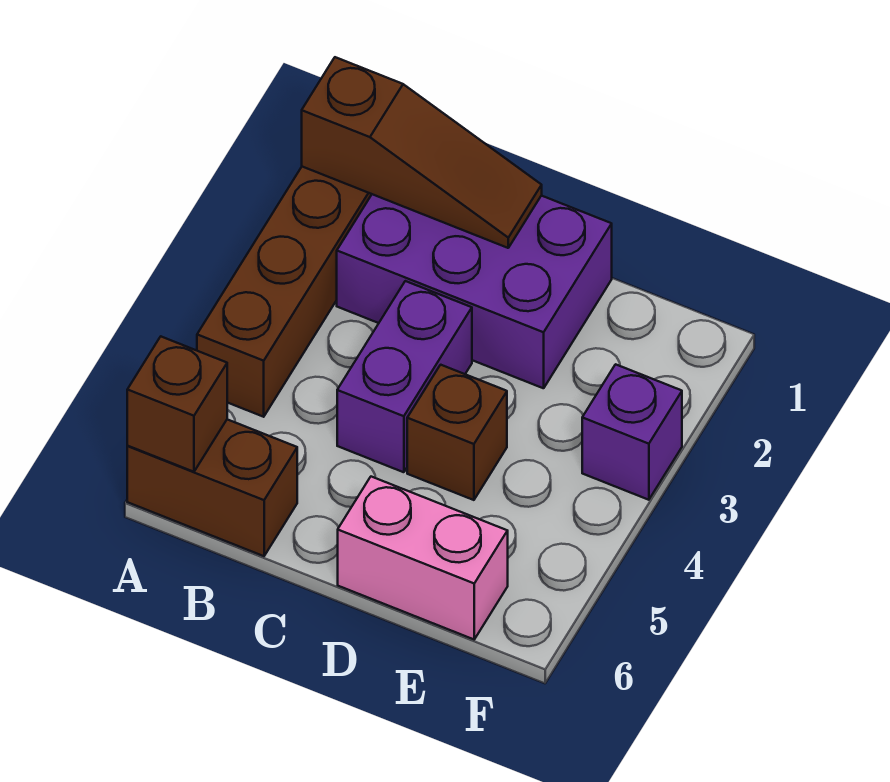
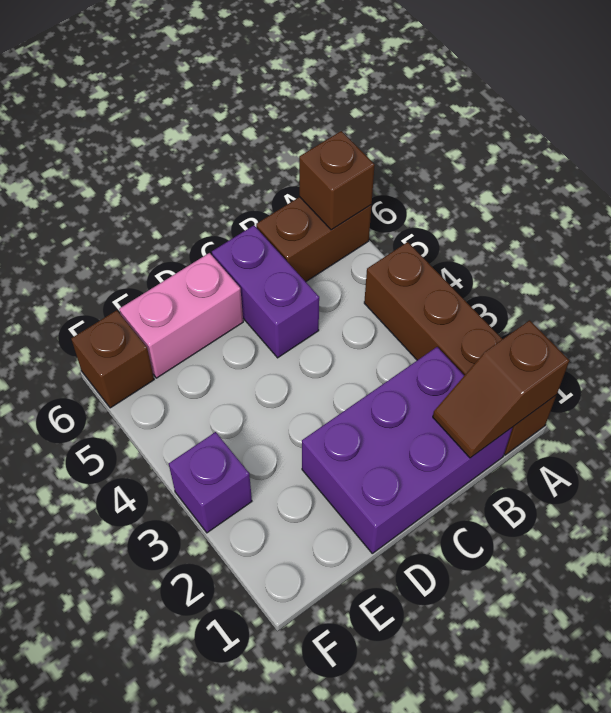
brown 1x3 slope [302,57,542,248] -> brown 1x2 slope [433,320,569,458]
purple 1x2 brick [337,281,472,472] -> purple 1x2 brick moved to [212,225,319,358]
brown 1x1 brick [407,365,507,500] -> brown 1x1 brick moved to [71,310,154,408]

